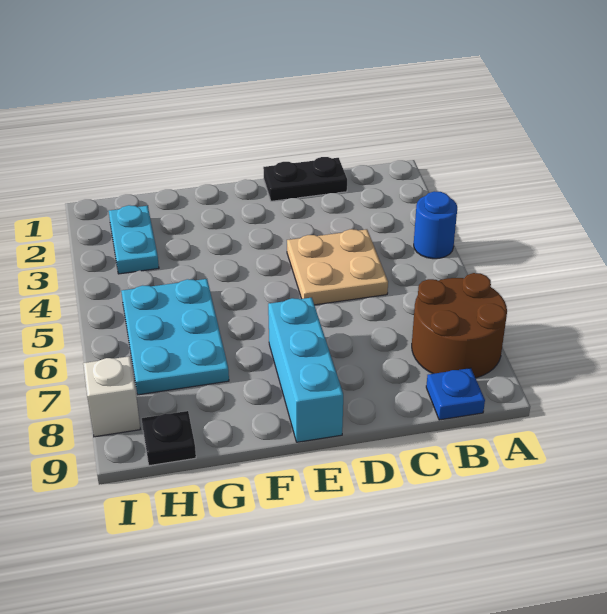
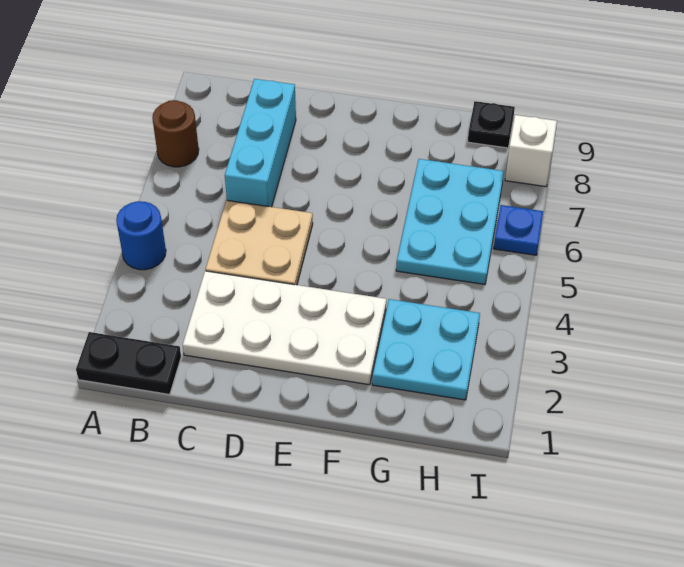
brown 2x2 round brick [412,273,507,378] -> brown 1x1 round brick [152,100,199,167]
blue 1x1 plate [426,368,485,420] -> blue 1x1 plate moved to [494,205,543,255]
black 1x2 plate [263,157,347,201] -> black 1x2 plate moved to [76,332,181,394]
none -> white 2x4 plate [183,271,386,385]
cyan 1x3 brick [268,298,343,442] -> cyan 1x3 brick moved to [225,79,296,207]
cyan 1x2 plate [109,205,159,274] -> cyan 2x2 plate [372,299,480,400]

